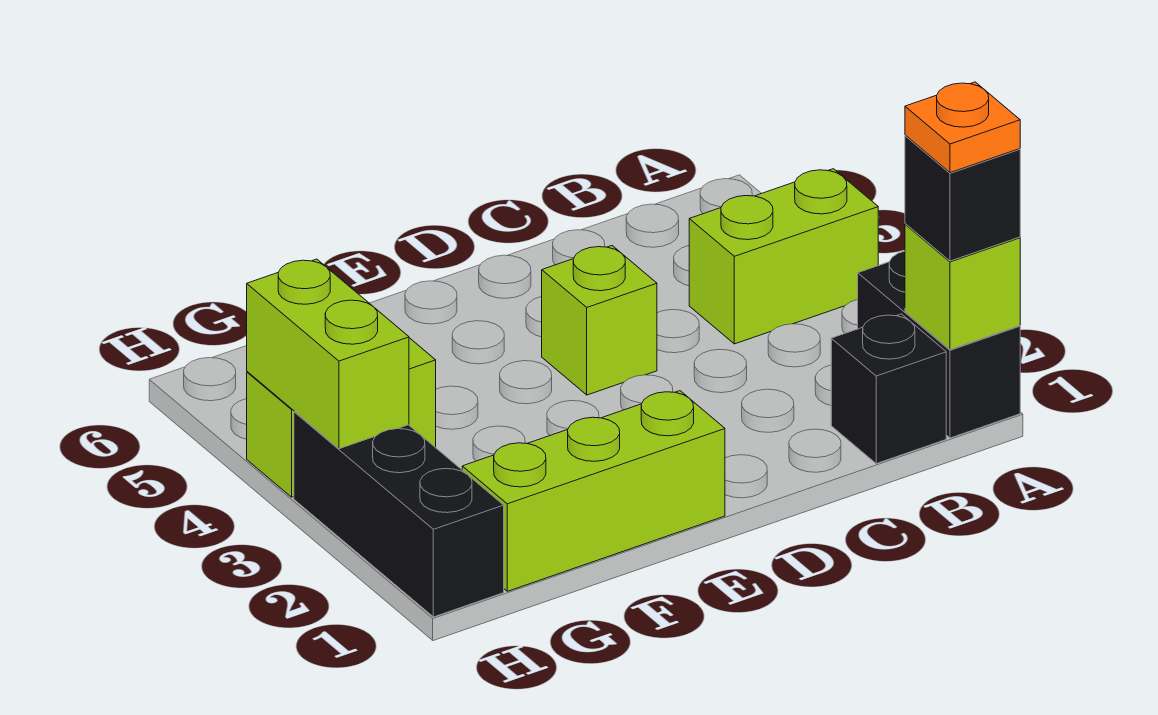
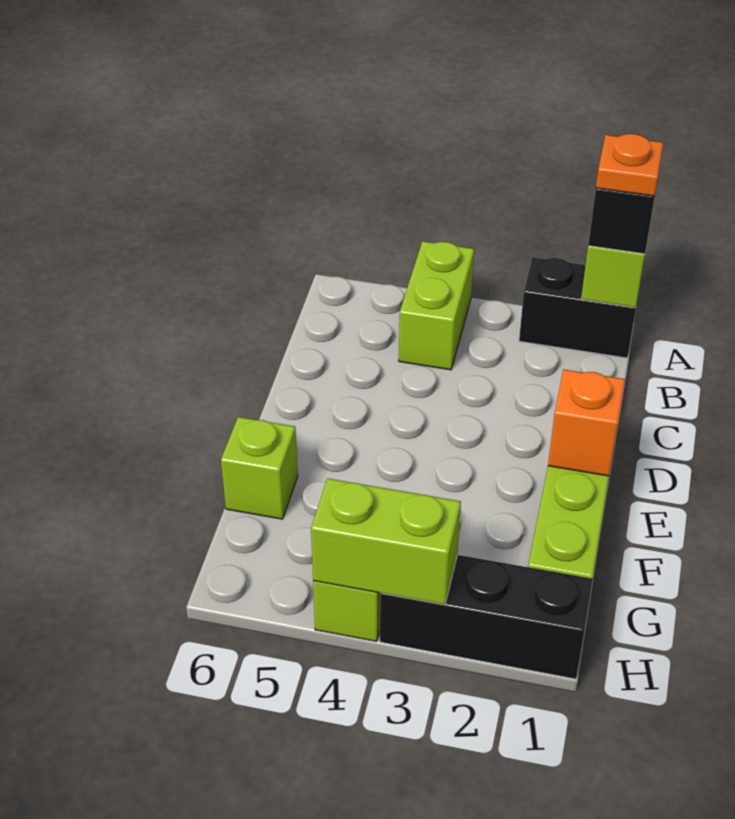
black 1x1 brick [831,314,946,464] -> none
lime 1x1 brick [542,246,657,395] -> lime 1x1 brick moved to [221,417,298,519]
none -> orange 1x1 brick [548,370,625,476]

